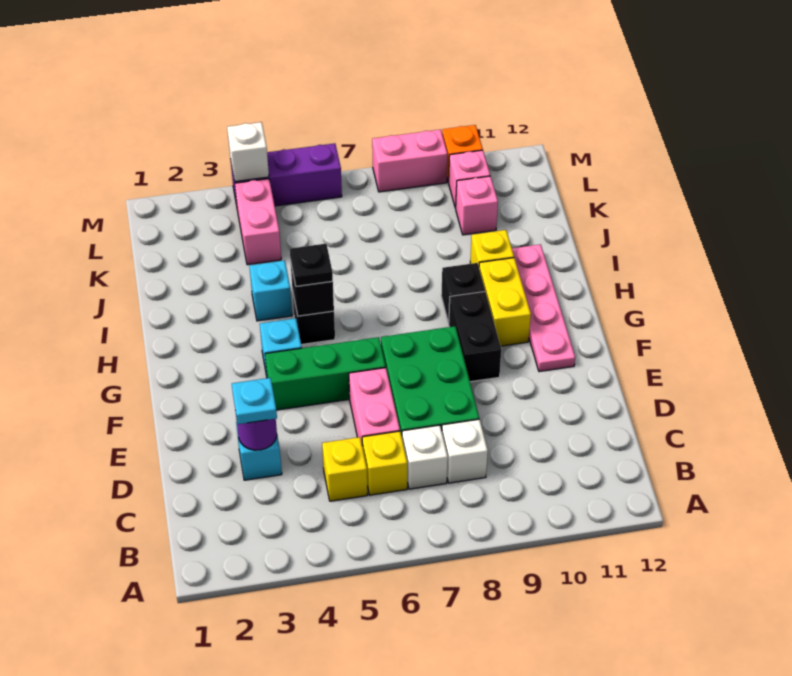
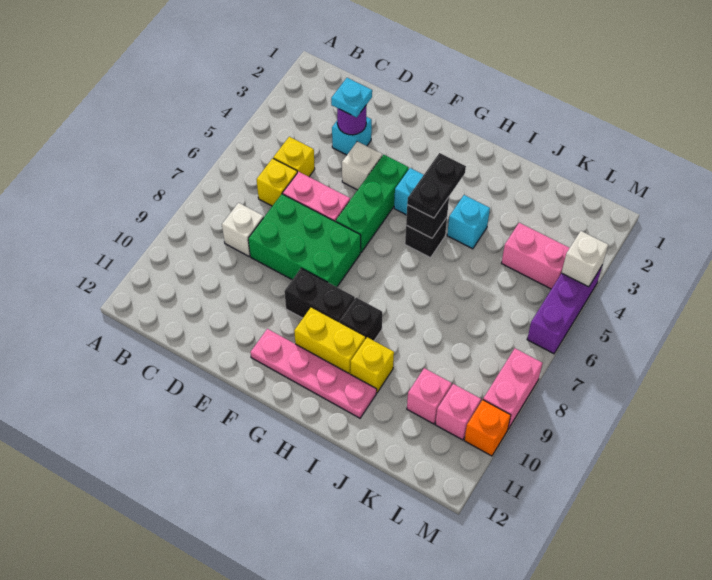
white 1x1 brick [402,425,448,489] -> white 1x1 brick moved to [342,141,382,190]
black 1x1 plate [290,244,333,286] -> black 1x2 plate [407,153,466,218]

